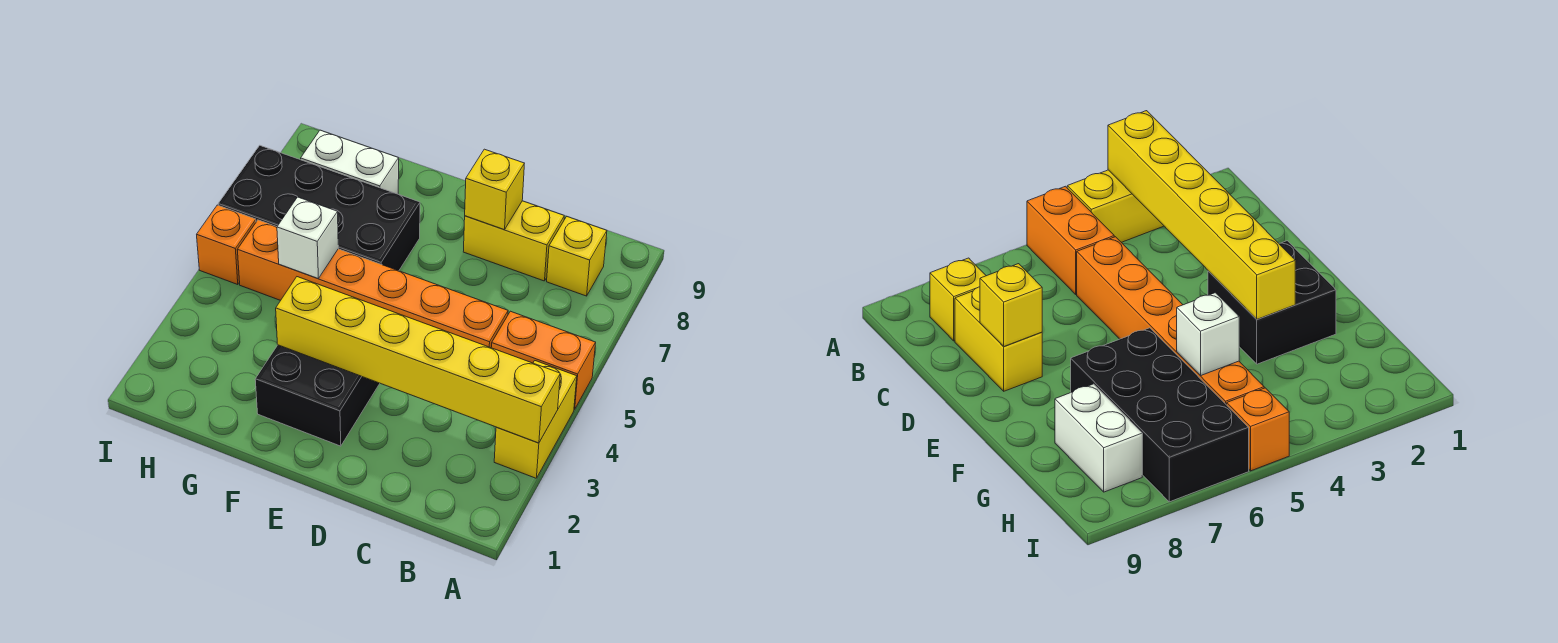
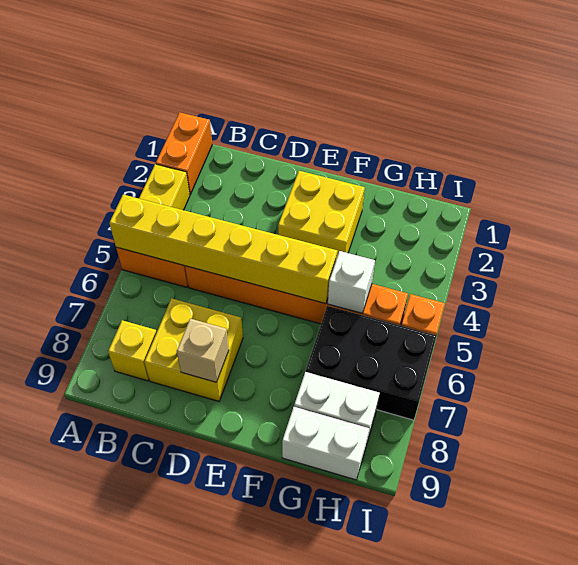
none -> orange 1x2 brick [156,112,212,194]
yellow 1x6 brick [276,277,560,443] -> yellow 1x6 brick moved to [109,195,338,304]
yellow 1x2 brick [463,201,564,281] -> yellow 2x2 brick [144,298,243,401]
yellow 1x1 brick [465,149,524,230] -> tan 1x1 brick [177,319,229,382]
black 2x2 brick [255,345,380,446] -> yellow 2x2 brick [278,171,365,256]
black 2x4 brick [218,145,420,271] -> black 2x3 brick [306,306,437,420]
none -> white 1x2 brick [282,407,369,480]

